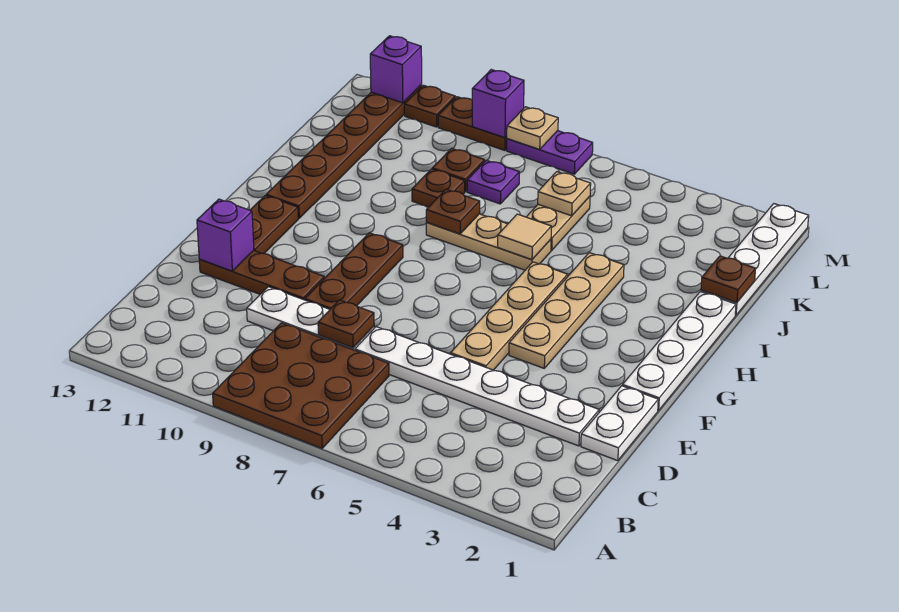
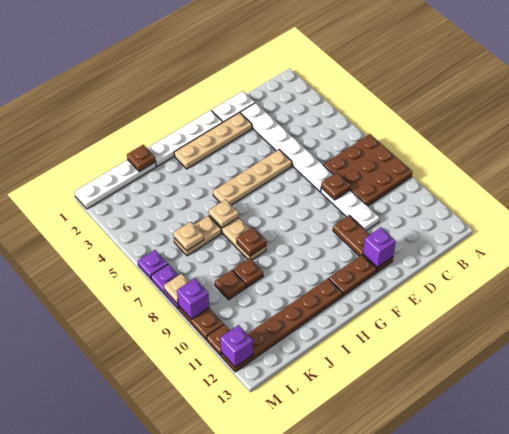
brown 1x3 plate [305,233,403,309] -> none
tan 1x4 plate [509,253,624,368] -> tan 1x4 plate moved to [174,113,252,169]
tan 1x1 tile [498,214,551,260] -> tan 1x1 plate [209,200,239,228]
purple 1x1 plate [467,160,519,204] -> purple 1x1 plate moved to [138,250,168,279]

